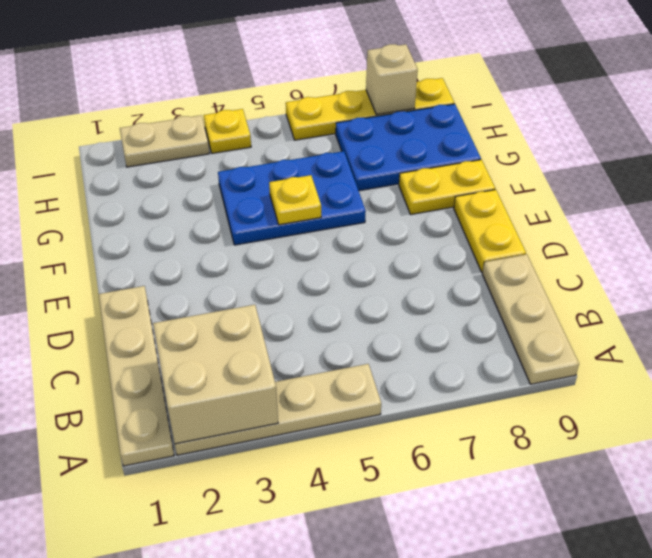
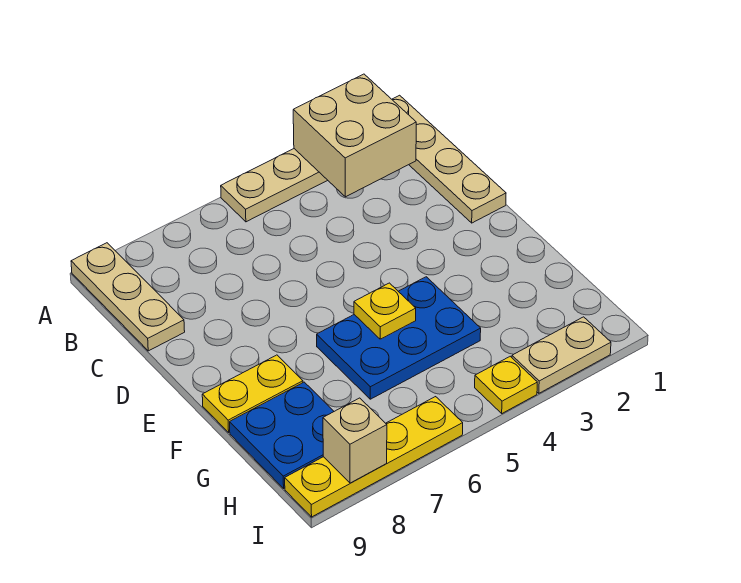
yellow 1x2 plate [454,190,526,272] -> none
blue 2x3 plate [336,104,481,191] -> blue 2x2 plate [230,382,334,488]

